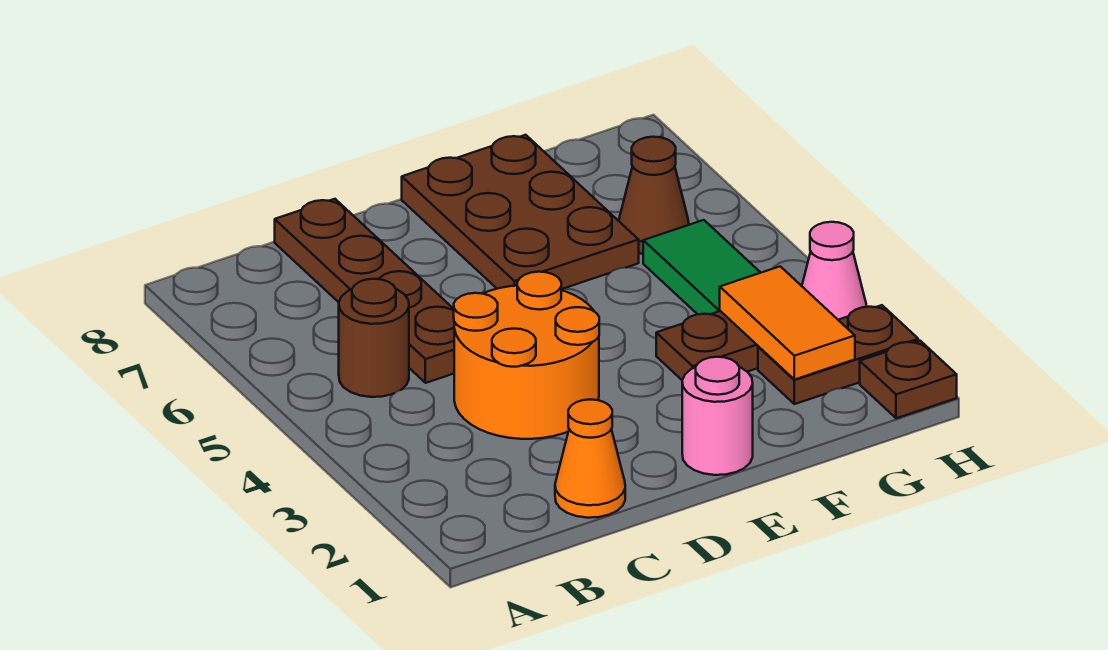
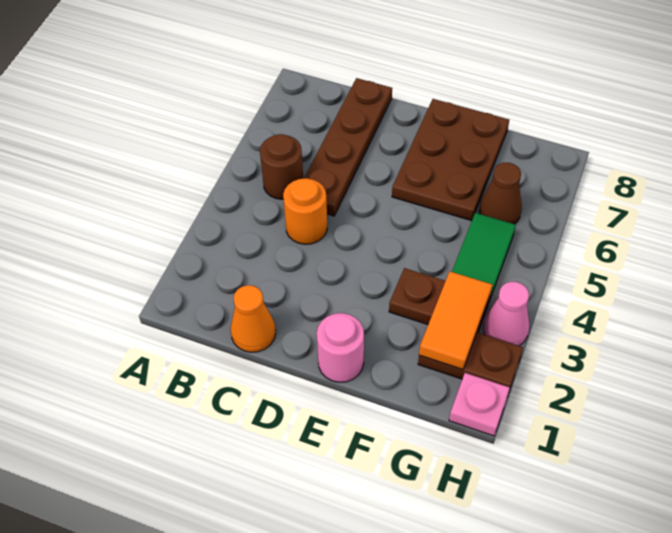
orange 2x2 round brick [454,272,599,439] -> orange 1x1 round brick [283,178,327,244]
brown 1x1 plate [860,341,957,418] -> pink 1x1 plate [449,373,510,436]

